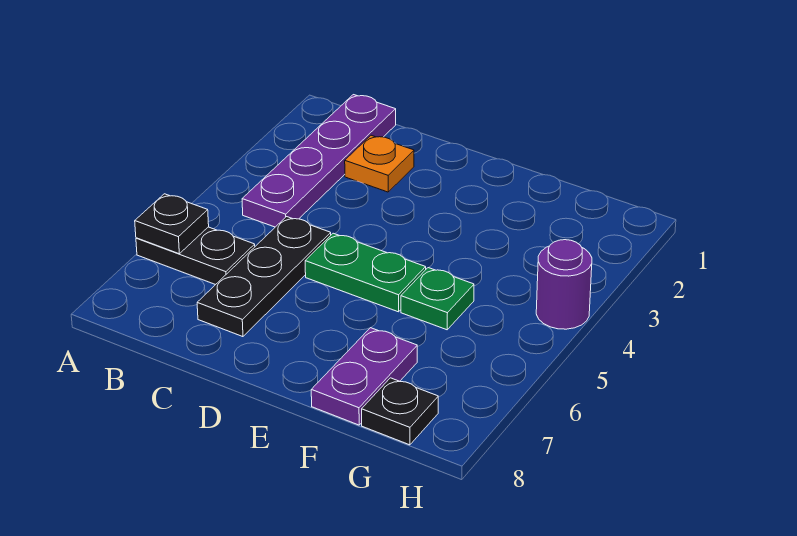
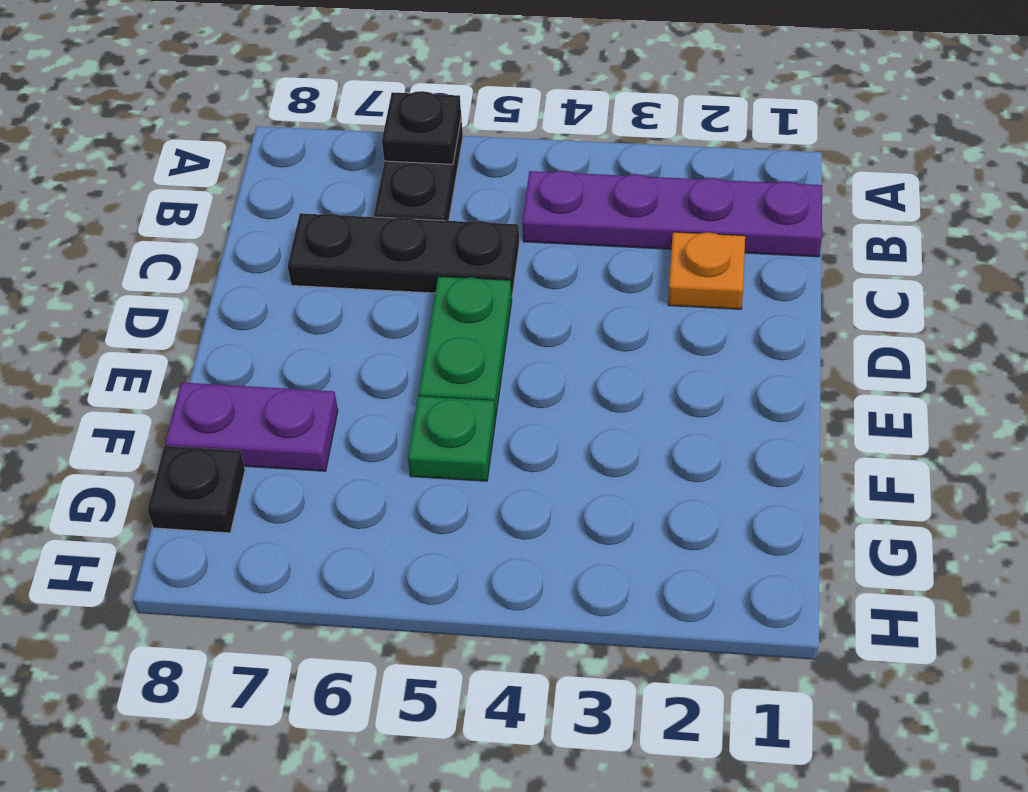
purple 1x1 round brick [536,240,592,329] -> none

